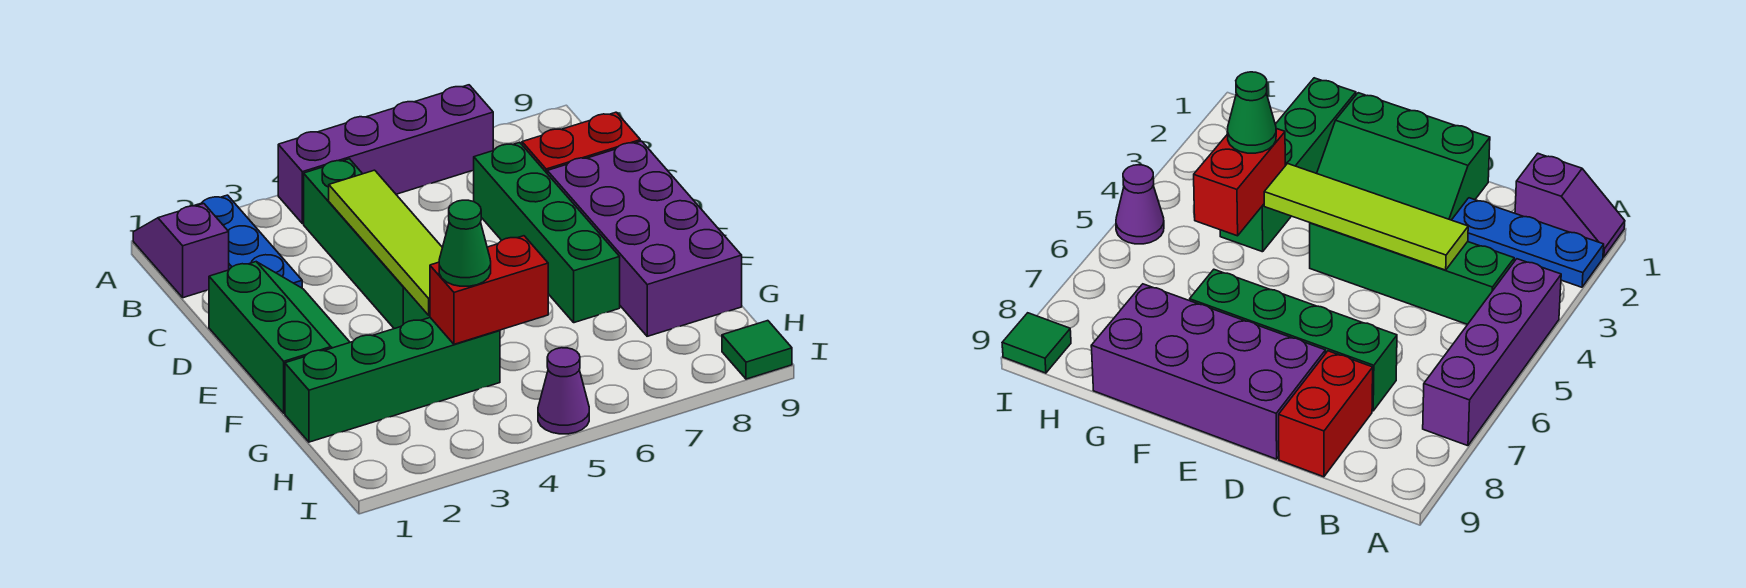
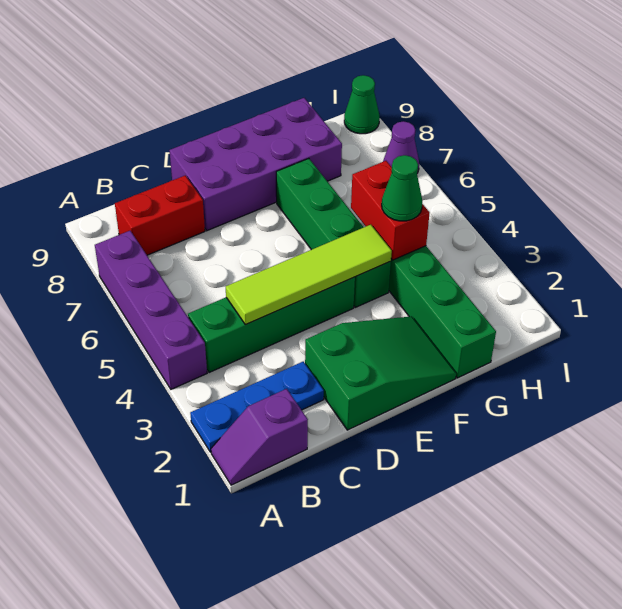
green 1x4 brick [474,142,620,323] -> green 1x4 brick turned to [276,159,391,307]
red 1x2 brick [522,112,640,173] -> red 1x2 brick turned to [115,176,205,255]
green 2x3 slope [209,262,350,413] -> green 2x3 slope turned to [305,316,456,430]
purple 1x1 cone [538,348,589,434] -> purple 1x1 cone moved to [383,121,419,173]
green 1x1 tile [722,321,792,379] -> green 1x1 cone [344,75,380,134]

